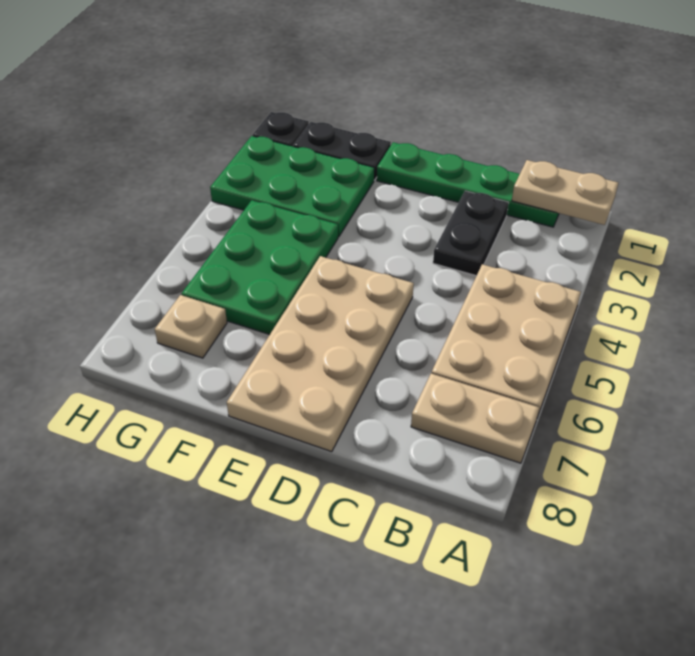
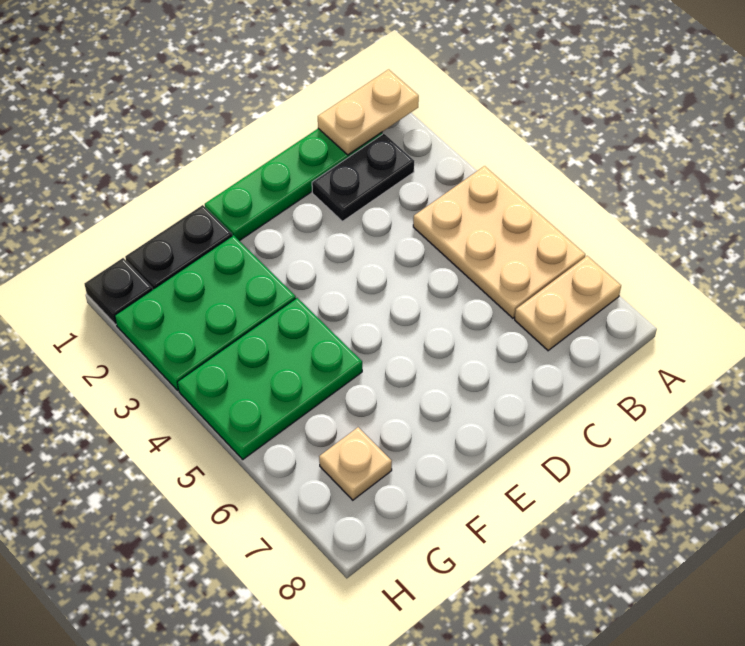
black 1x2 plate [433,191,509,276] -> black 1x2 plate turned to [312,134,414,221]
tan 2x4 plate [227,256,414,452] -> none
green 2x3 plate [182,200,338,335] -> green 2x3 plate turned to [177,298,362,459]

